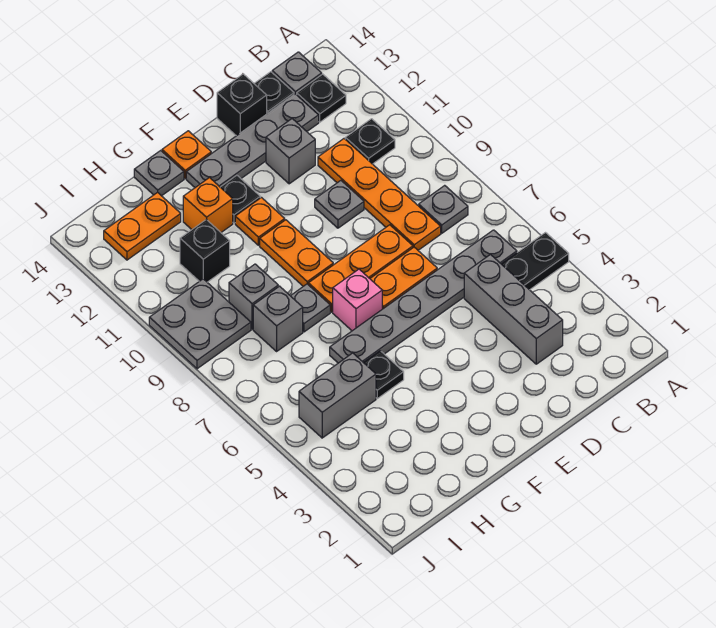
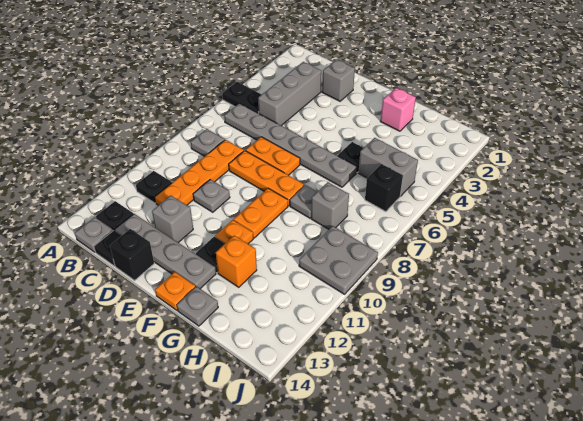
pink 1x1 brick [333,269,382,331] -> pink 1x1 brick moved to [381,88,416,131]
grey 1x1 brick [229,264,278,329] -> grey 1x1 brick moved to [322,59,355,101]
black 1x1 brick [180,220,230,282] -> black 1x1 brick moved to [365,164,403,212]
orange 1x2 plate [104,192,181,260] -> none

